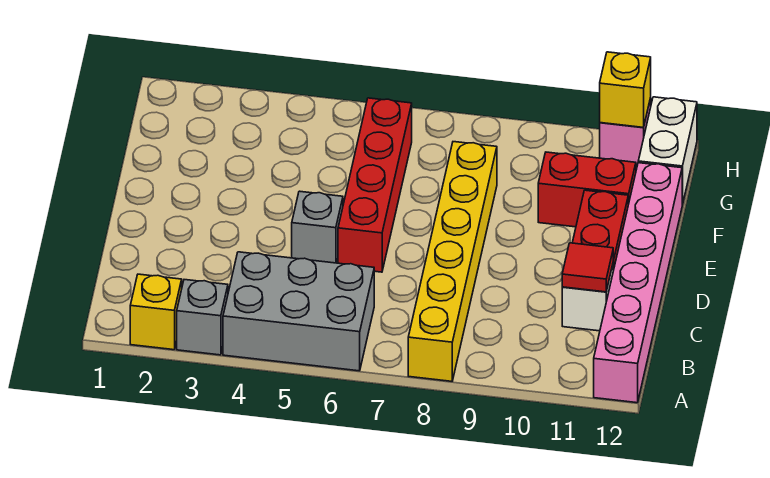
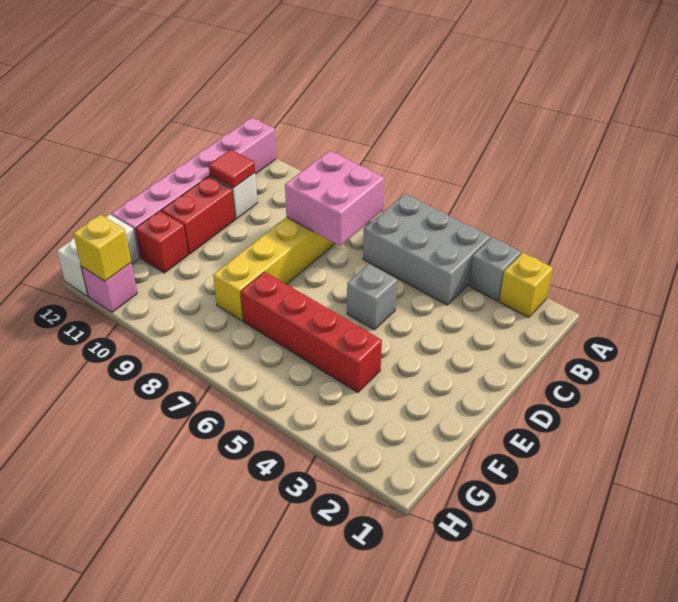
none -> pink 2x2 brick [285,151,384,246]
red 1x4 brick [338,98,412,272] -> red 1x4 brick turned to [241,272,382,393]
red 1x2 brick [538,152,636,227] -> red 1x1 brick [136,211,188,273]

